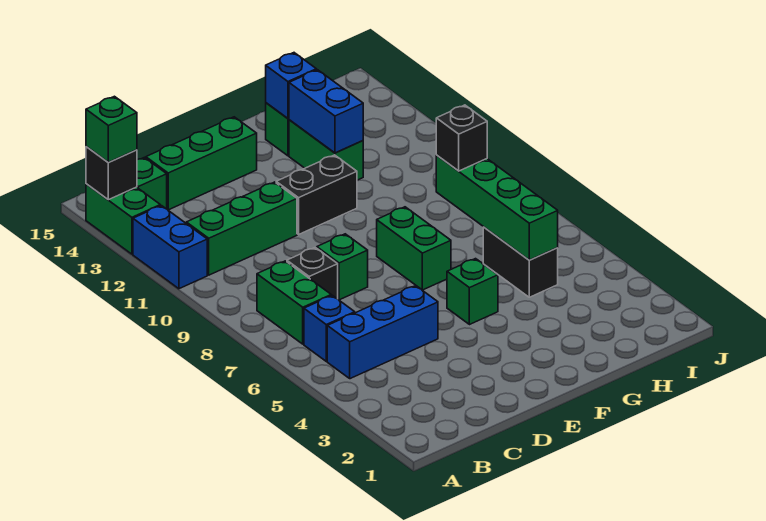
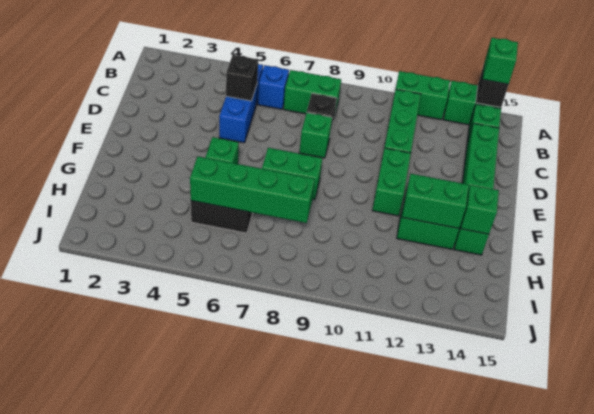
blue 1x2 brick [133,206,207,289] -> green 1x2 brick [396,71,450,120]
black 1x2 brick [276,155,357,234] -> green 1x2 brick [372,148,411,216]
blue 1x2 brick [289,70,363,153] -> green 1x2 brick [402,174,469,228]
blue 1x1 brick [266,53,316,118] -> green 1x1 brick [461,185,499,234]
black 1x1 brick [436,105,487,171] -> black 1x1 brick moved to [226,55,258,101]

